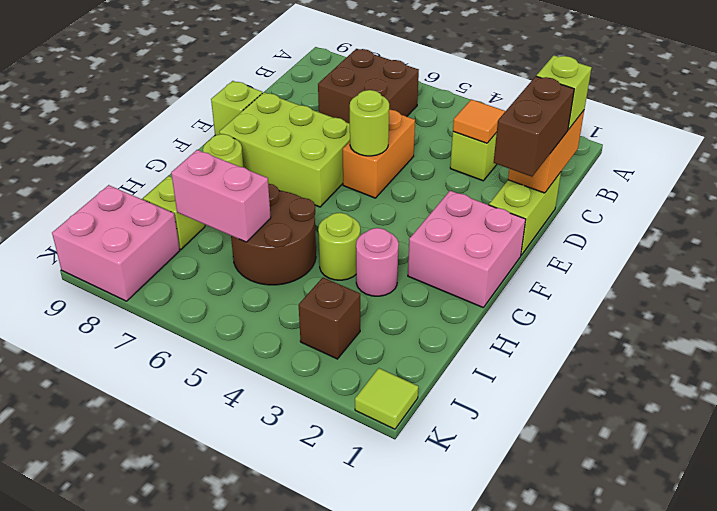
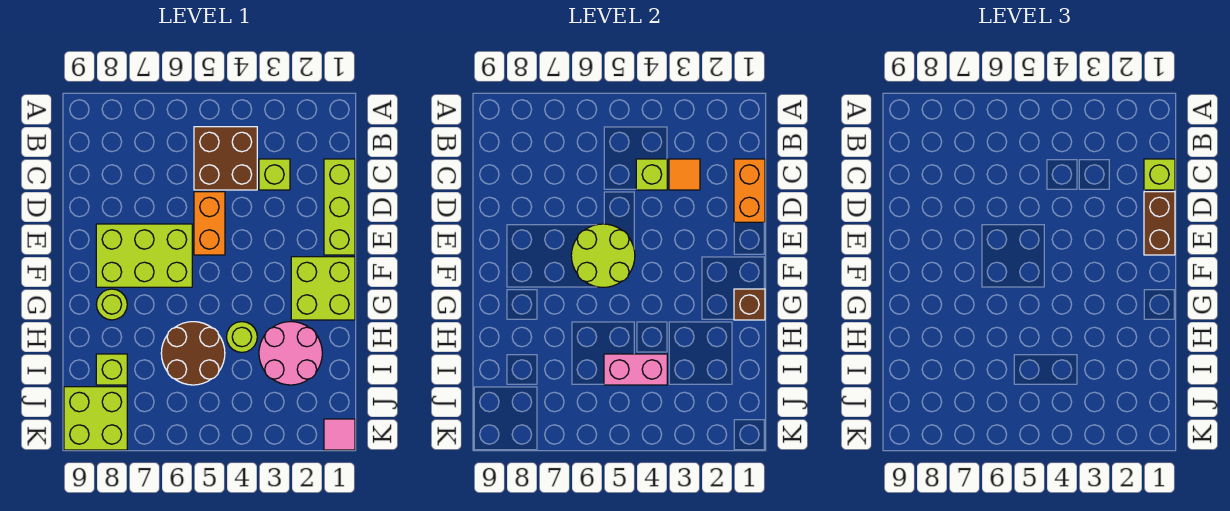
brown 2x2 brick [318,49,419,124] -> brown 2x2 brick moved to [194,127,257,190]
lime 1x2 brick [489,172,561,255] -> lime 1x3 brick [324,159,355,255]
lime 1x1 round brick [350,90,389,156] -> lime 2x2 round brick [571,224,635,287]
lime 1x1 brick [211,81,262,136] -> lime 1x1 brick moved to [636,159,667,190]
pink 2x2 brick [408,191,526,307] -> lime 2x2 brick [291,257,355,320]
pink 1x1 round brick [356,228,399,296] -> pink 2x2 round brick [259,322,322,385]
pink 1x2 brick [171,150,271,242] -> pink 1x2 brick moved to [604,354,667,385]
brown 1x1 brick [299,278,360,359] -> brown 1x1 brick moved to [734,289,765,320]
pink 2x2 brick [52,185,180,301] -> lime 2x2 brick [64,387,127,450]
lime 1x1 tile [355,368,418,429] -> pink 1x1 tile [324,419,355,450]

